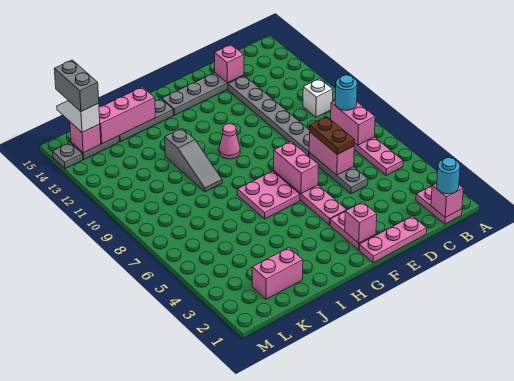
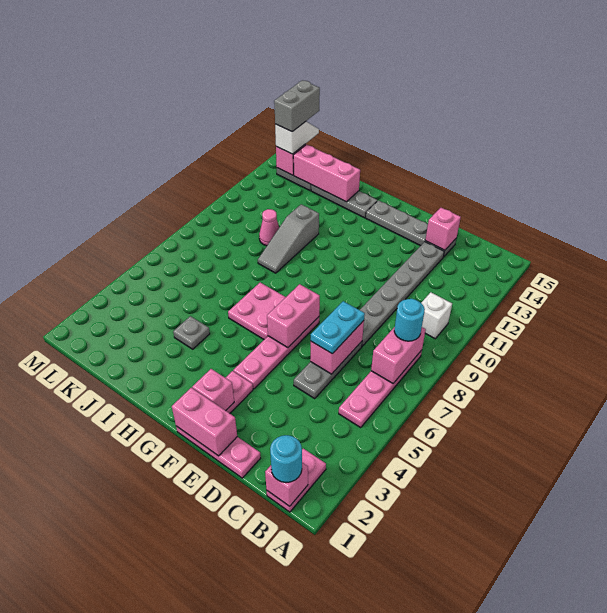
brown 1x2 plate [310,117,354,155] -> cyan 1x2 plate [311,301,365,354]
pink 1x1 cone [219,124,240,159] -> pink 1x1 cone moved to [259,209,279,246]
pink 1x2 brick [252,248,303,299] -> pink 1x2 brick moved to [172,388,237,456]
grey 1x1 plate [52,143,83,169] -> grey 1x1 plate moved to [173,316,210,349]

